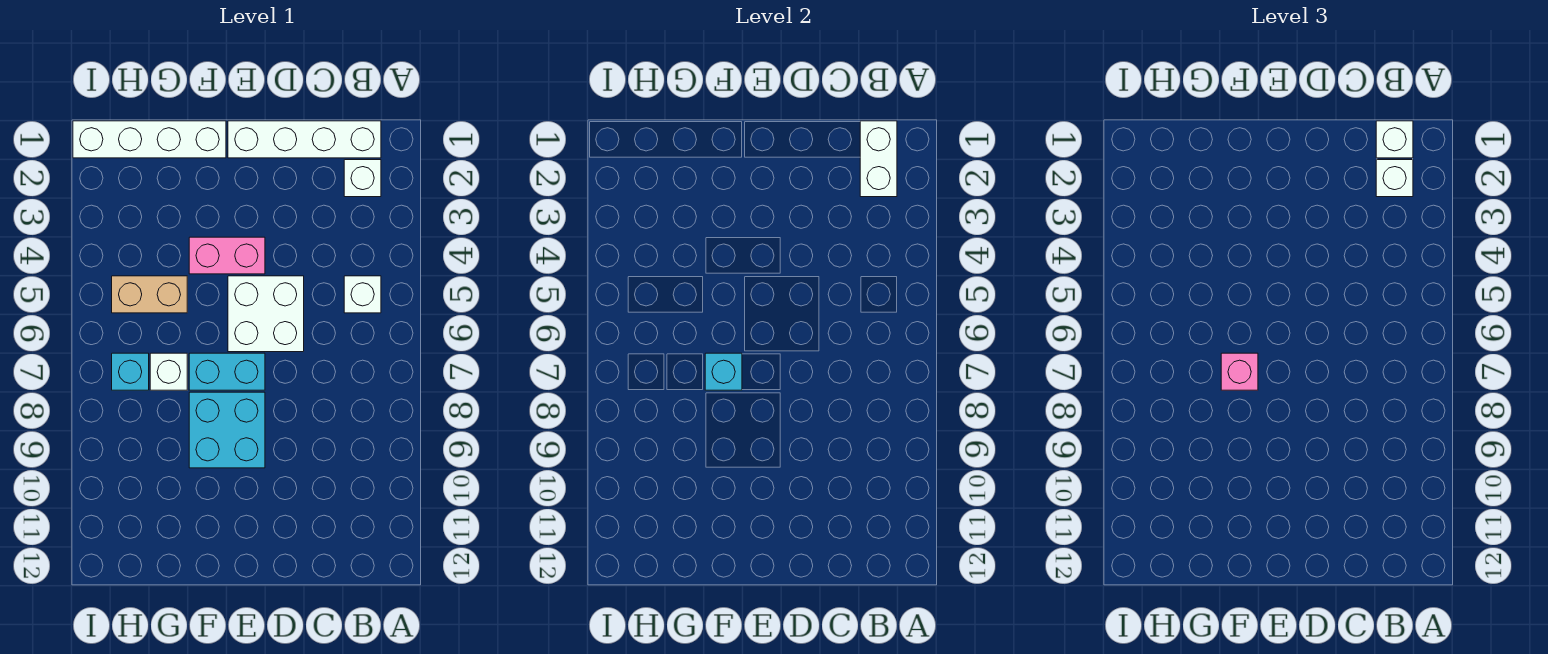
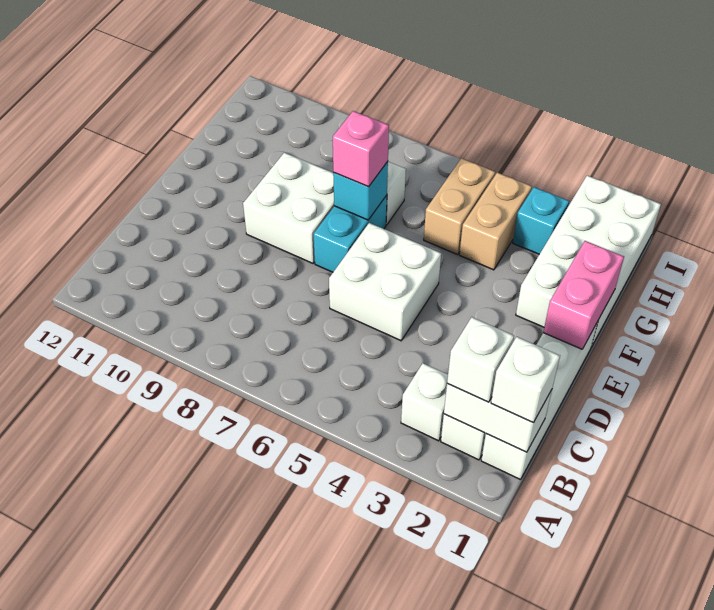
white 1x1 brick [344,276,381,313] -> white 1x1 brick moved to [401,363,448,441]
pink 1x2 brick [189,237,265,274] -> pink 1x2 brick moved to [543,241,624,349]
cyan 2x2 brick [189,392,265,468] -> white 2x2 brick [243,153,334,263]
white 1x4 brick [73,121,226,158] -> white 2x4 brick [516,176,661,347]
none -> tan 1x2 brick [459,173,532,270]
cyan 1x1 brick [112,353,149,390] -> cyan 1x1 brick moved to [513,187,569,254]

